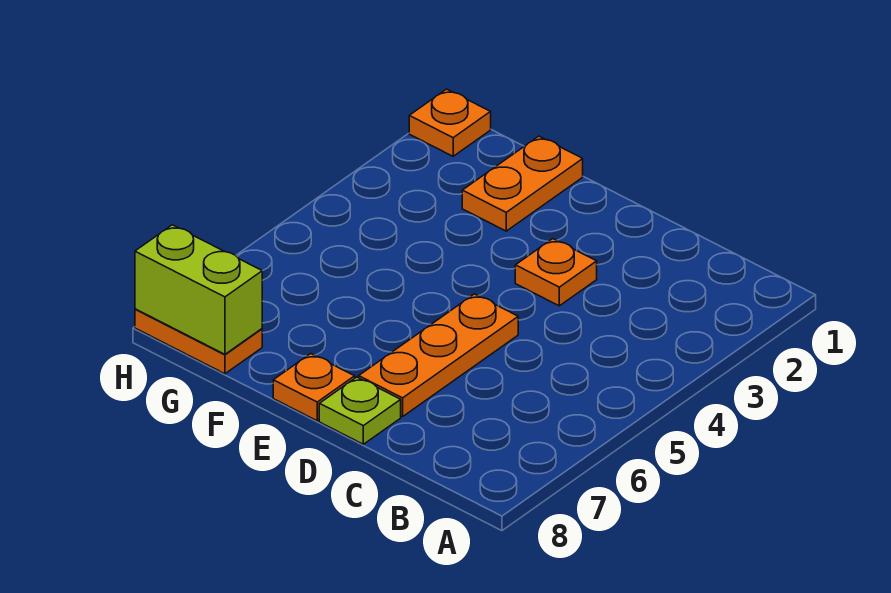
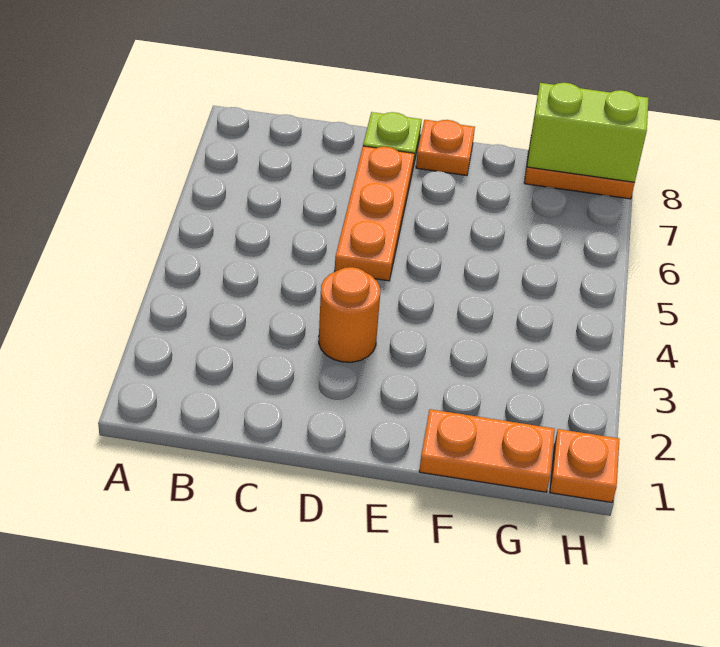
orange 1x1 plate [515,239,597,306] -> orange 1x1 round brick [319,267,380,362]
orange 1x2 plate [462,136,583,231] -> orange 1x2 plate turned to [419,409,555,492]

